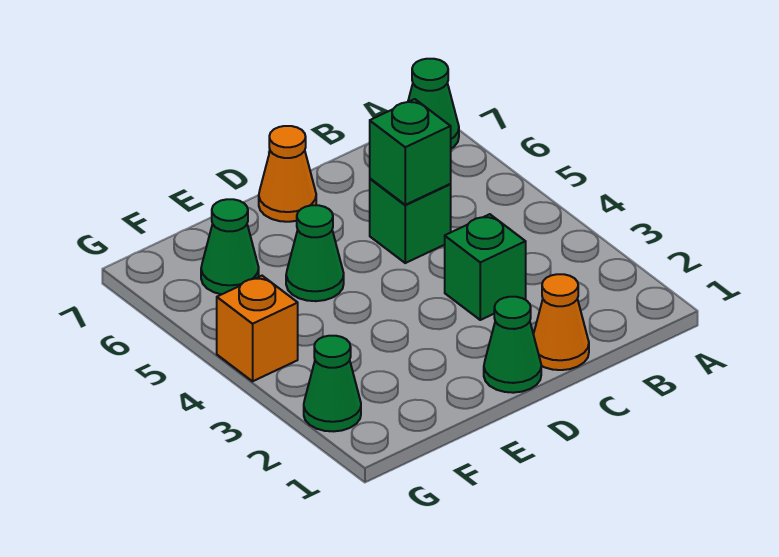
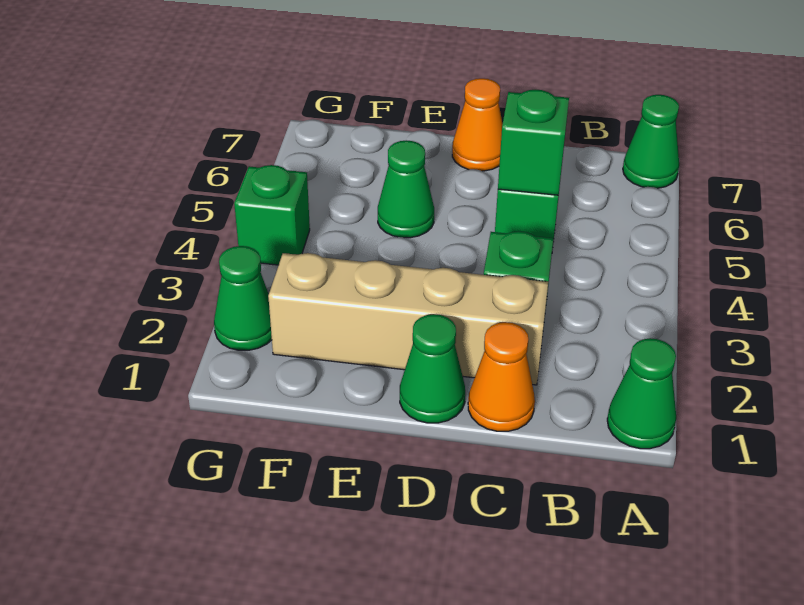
none -> tan 1x4 brick [268,253,548,385]
green 1x1 cone [201,199,259,294] -> green 1x1 cone moved to [607,338,676,449]
orange 1x1 brick [217,276,298,381] -> green 1x1 brick [234,165,310,265]

